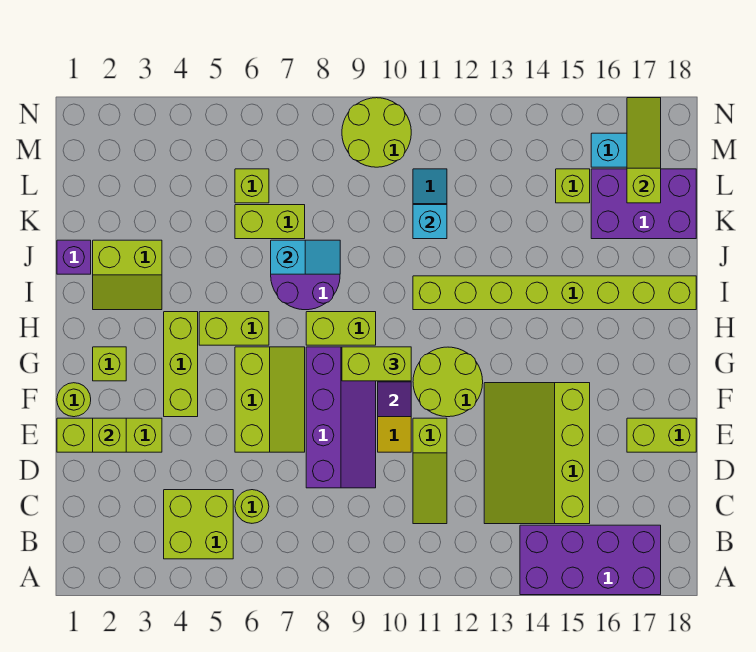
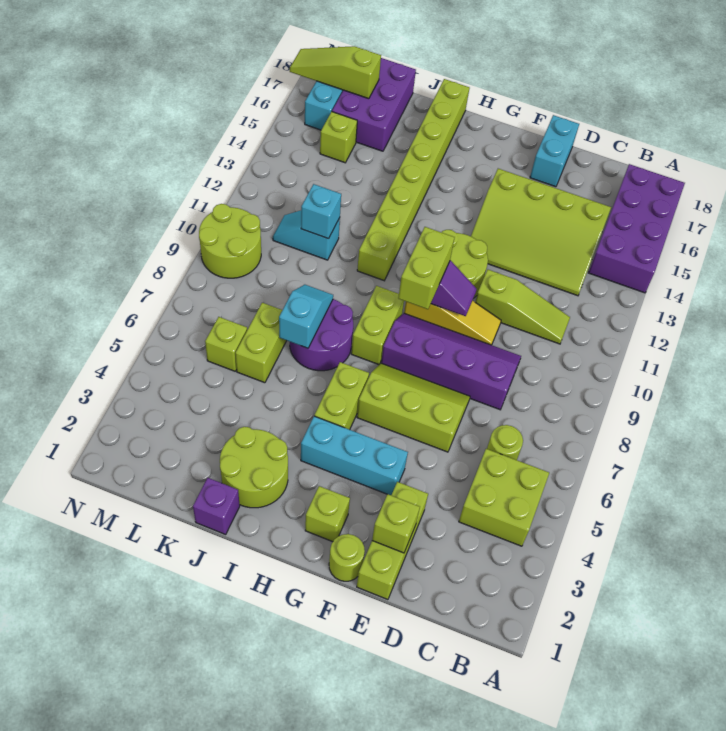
lime 1x2 brick [627,418,696,452] -> cyan 1x2 brick [530,115,579,187]
lime 1x3 brick [164,312,198,417] -> cyan 1x3 brick [301,416,408,495]
lime 2x2 slope [93,240,162,310] -> lime 2x2 round brick [220,427,288,508]

